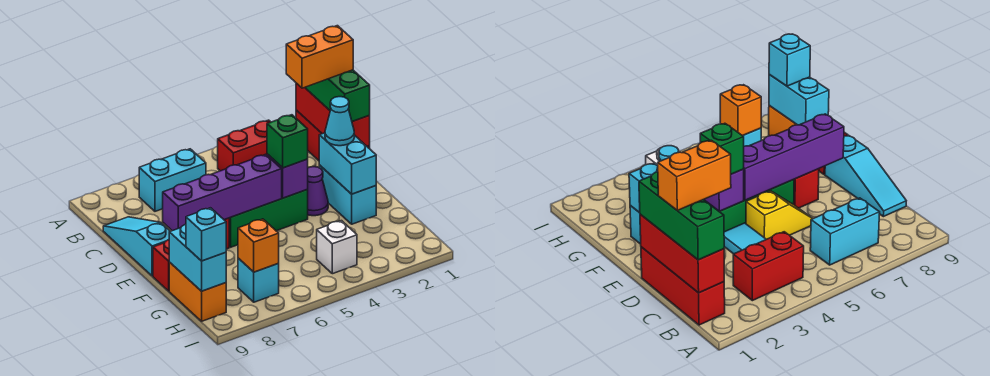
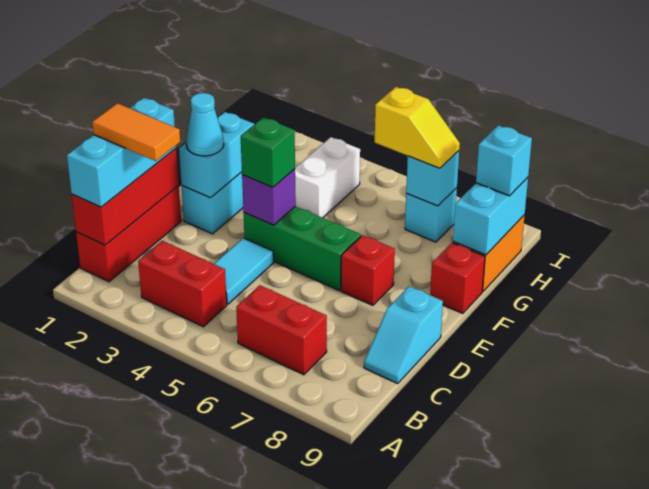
green 1x3 brick [305,70,370,122] -> cyan 1x3 brick [67,98,176,207]
cyan 1x2 brick [139,149,206,211] -> red 1x2 brick [236,285,327,375]
orange 1x2 brick [286,26,353,88] -> orange 1x2 tile [92,103,180,161]
cyan 1x3 slope [103,217,170,276] -> cyan 1x2 slope [364,286,443,384]
yellow 1x2 slope [746,191,812,239] -> yellow 1x2 slope moved to [375,87,460,168]
purple 1x1 cone [307,167,328,216] -> none
purple 1x4 brick [163,154,282,231] -> none
white 1x1 brick [317,221,357,274] -> white 1x2 brick [295,137,360,218]
orange 1x1 brick [238,219,279,272] -> cyan 1x1 brick [406,151,459,206]

